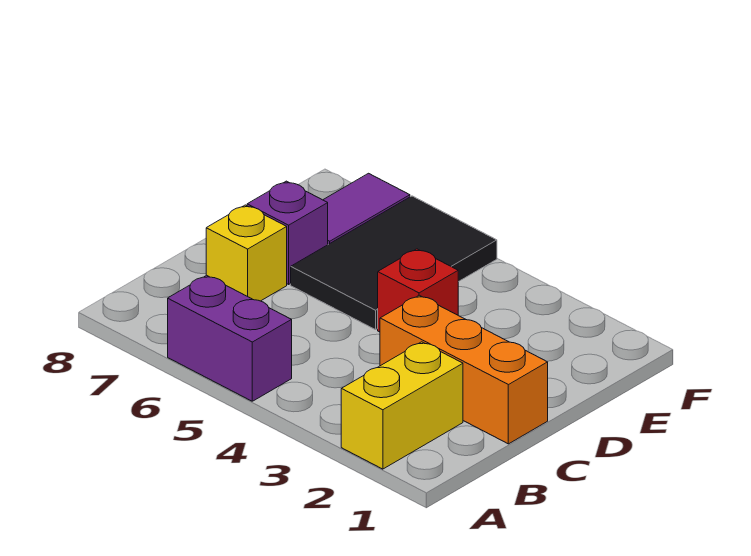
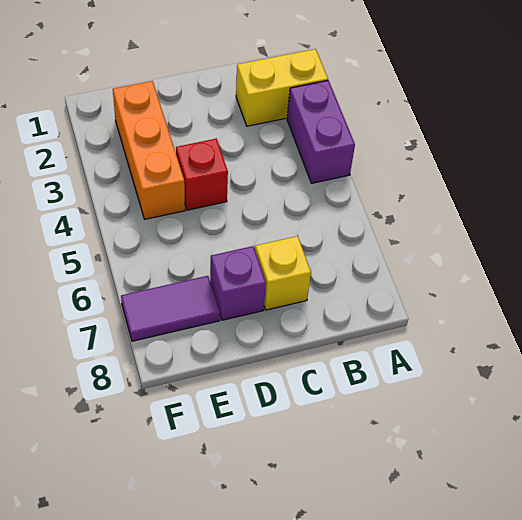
purple 1x2 brick [168,275,292,401] -> purple 1x2 brick moved to [287,80,355,183]
orange 1x3 brick [380,295,548,444] -> orange 1x3 brick moved to [113,81,185,219]
black 2x3 tile [291,196,497,330] -> none

